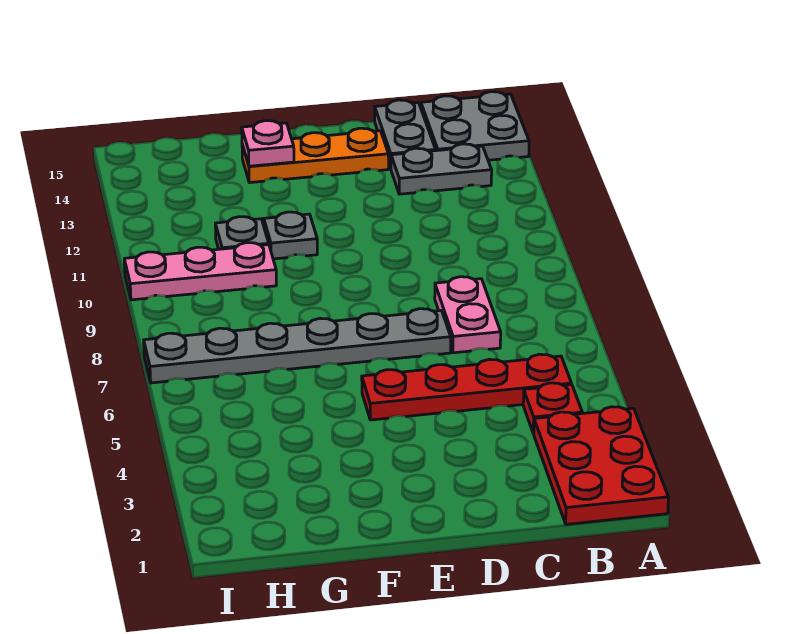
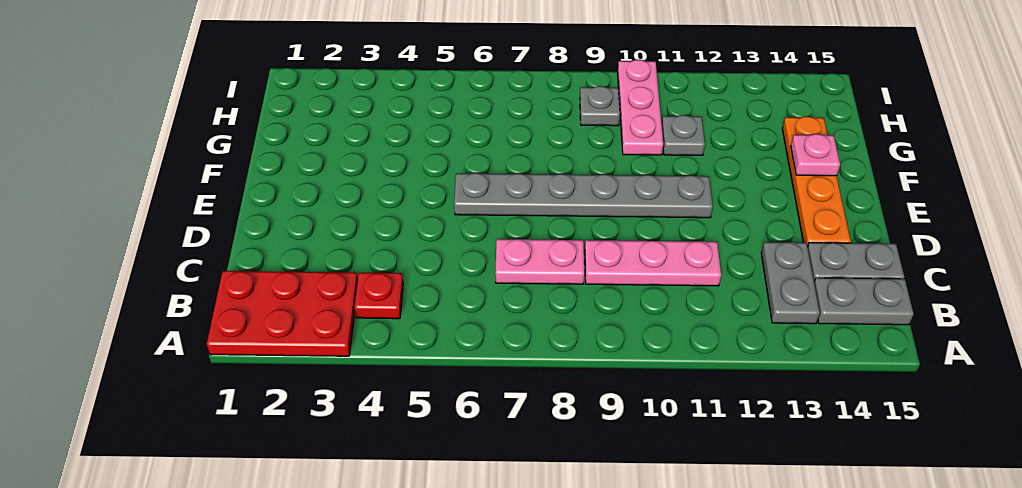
grey 2x2 plate [421,92,529,160] -> grey 1x2 plate [814,278,914,325]
red 1x4 plate [362,354,571,420] -> none
none -> pink 1x3 plate [585,240,721,286]
grey 1x6 plate [144,309,451,383] -> grey 1x6 plate turned to [454,173,713,218]
orange 1x3 plate [242,128,389,183] -> orange 1x4 plate [782,116,851,247]
grey 1x1 plate [264,212,317,259] -> grey 1x1 plate moved to [580,86,620,126]

